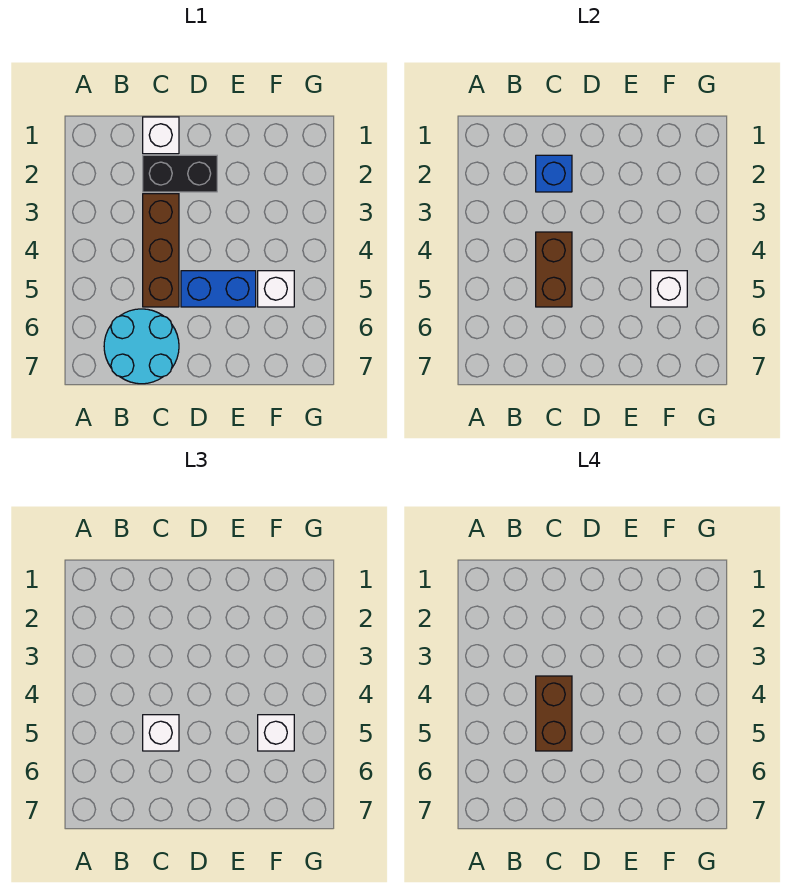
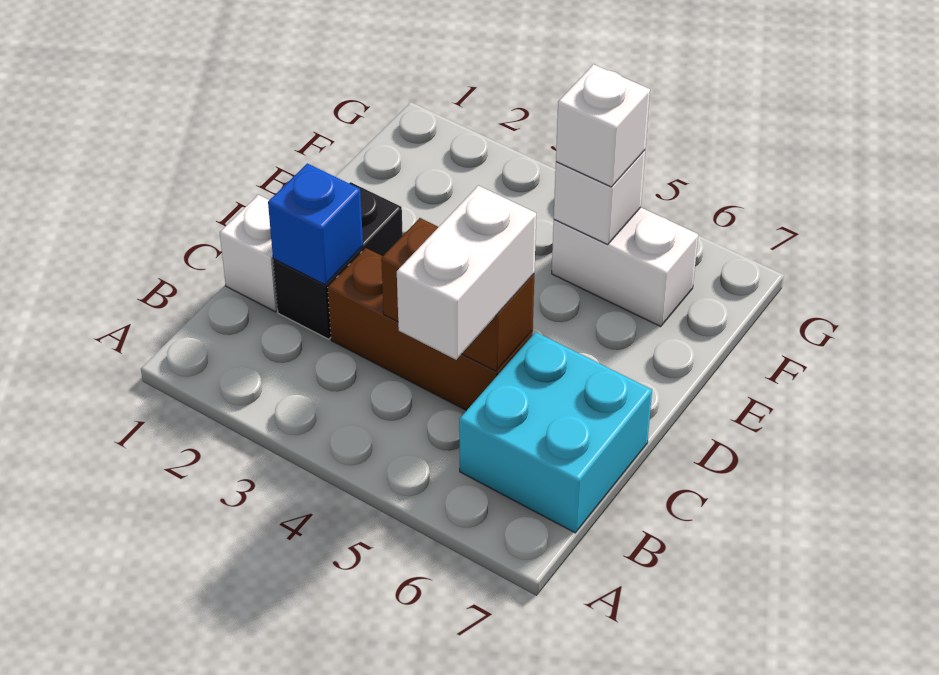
cyan 2x2 round brick [104,309,179,384] -> cyan 2x2 brick [459,332,652,533]
brown 1x2 brick [536,676,572,751] -> none
white 1x1 brick [143,715,179,751] -> white 1x2 brick [397,186,536,360]
blue 1x2 brick [181,271,256,307] -> none
white 1x1 brick [258,271,294,307] -> white 1x2 brick [552,207,698,326]

